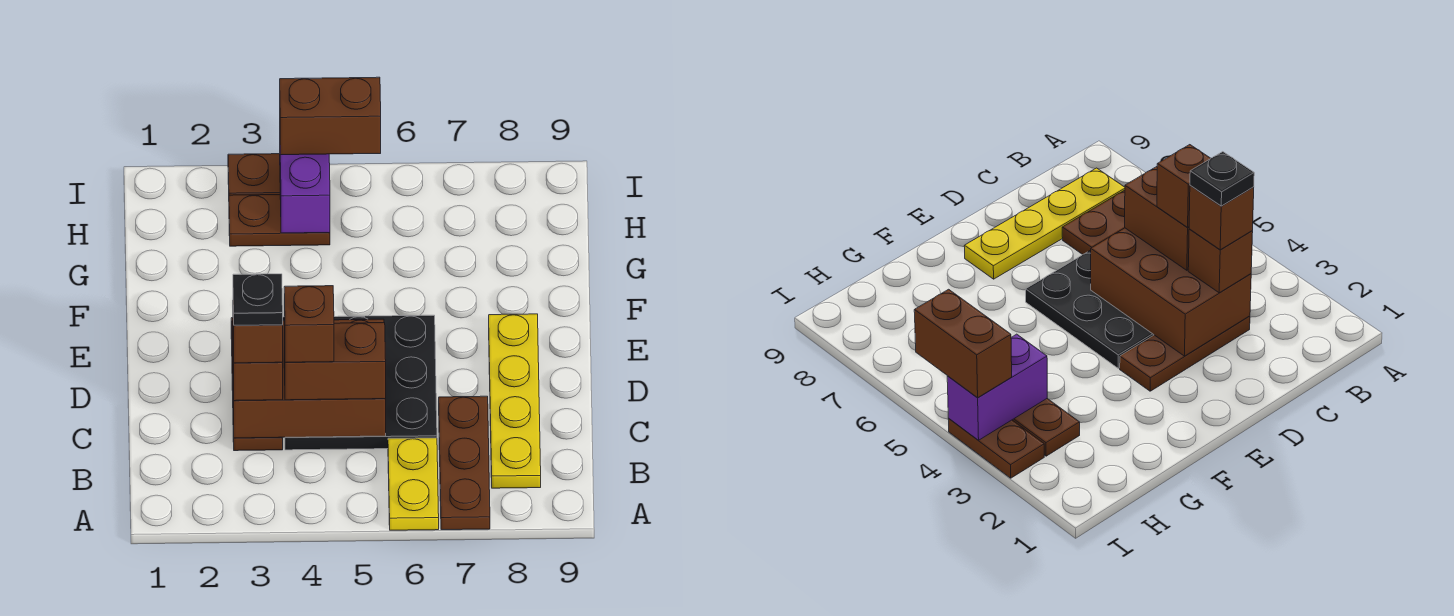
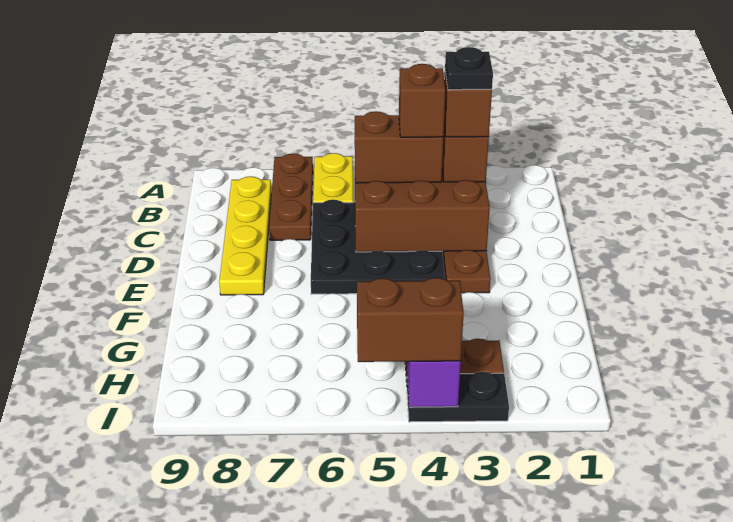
brown 1x2 plate [228,154,280,195] -> black 1x2 plate [407,372,509,422]

